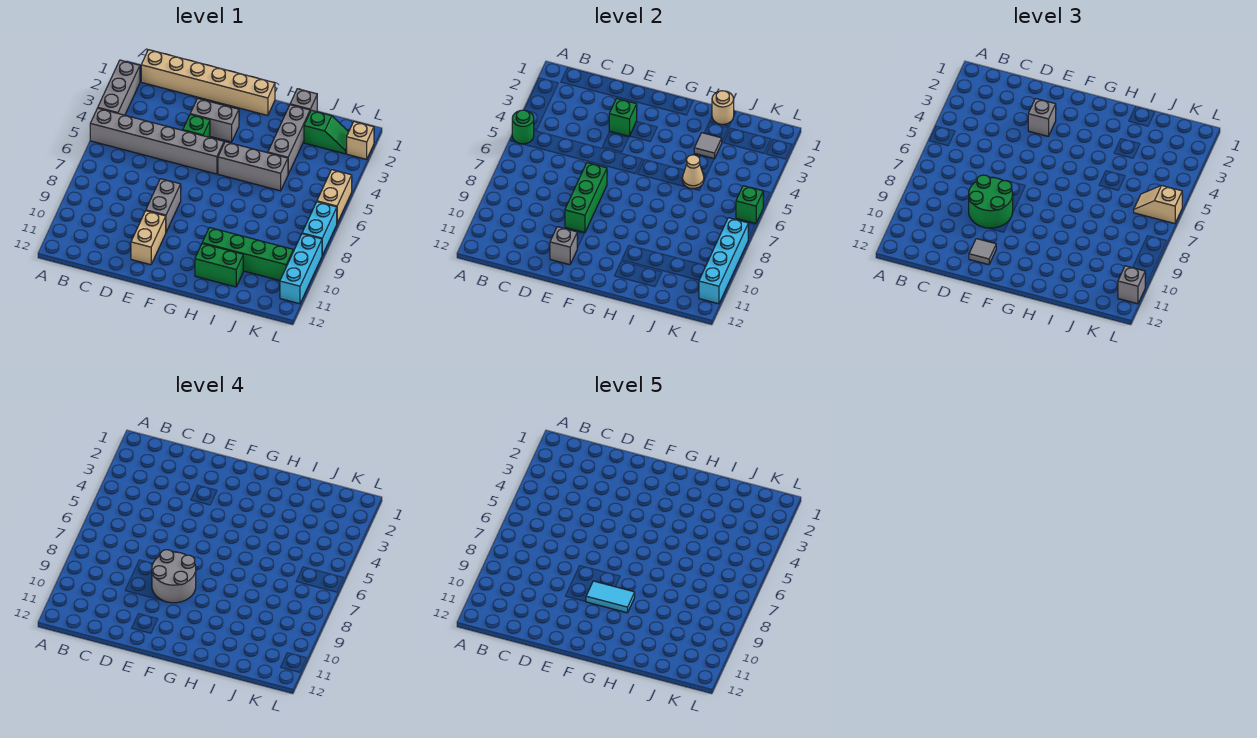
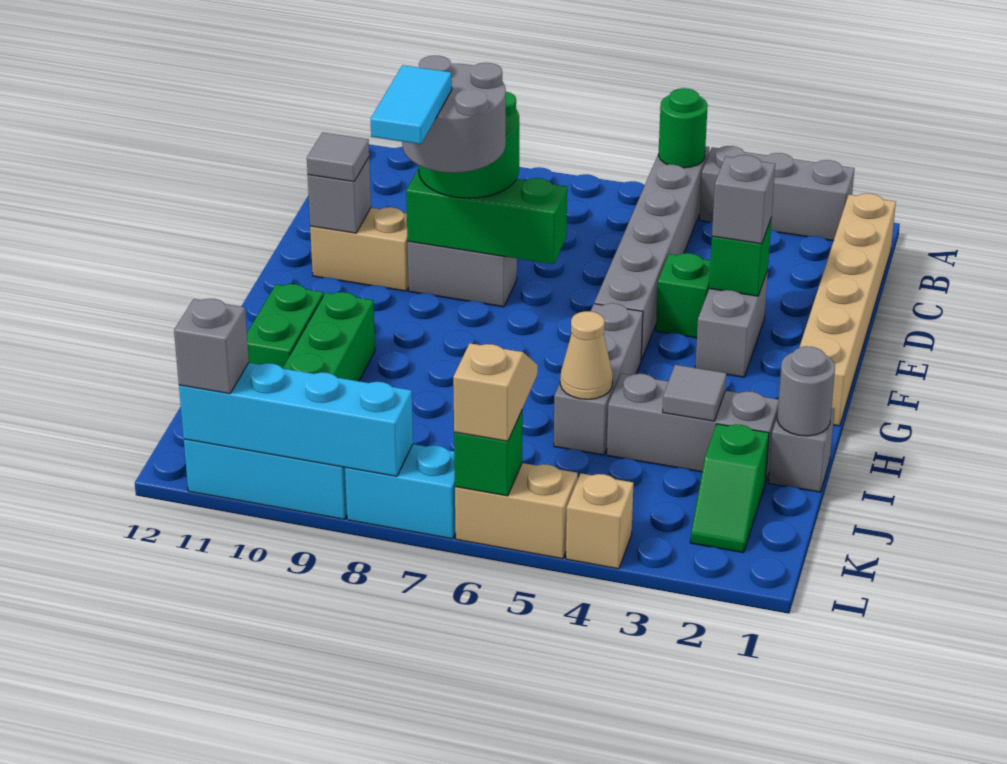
tan 1x1 round brick [712,91,734,124] -> grey 1x1 round brick [777,346,835,436]
tan 1x1 brick [347,122,374,159] -> tan 1x1 brick moved to [566,473,634,569]

